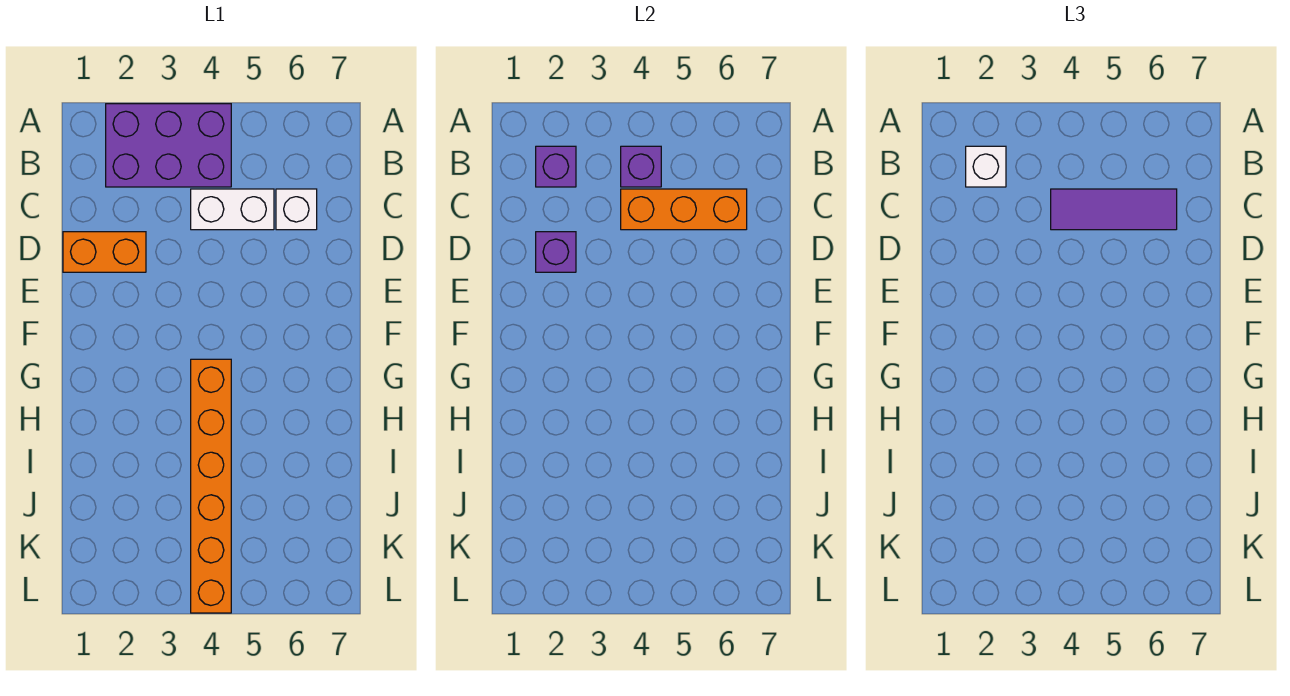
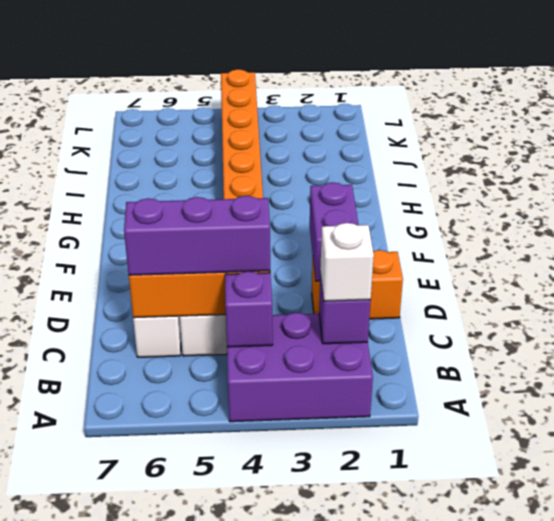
purple 1x3 tile [1051,189,1177,230] -> purple 1x3 brick [124,196,270,275]
purple 1x1 brick [536,232,576,272] -> purple 1x2 brick [310,182,358,281]

